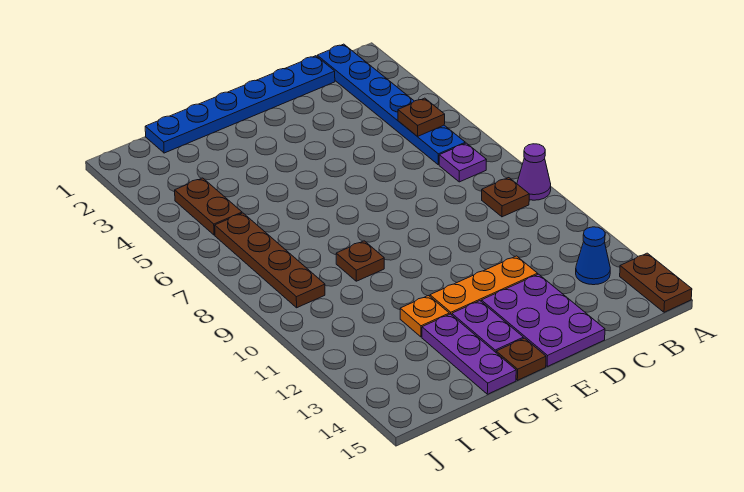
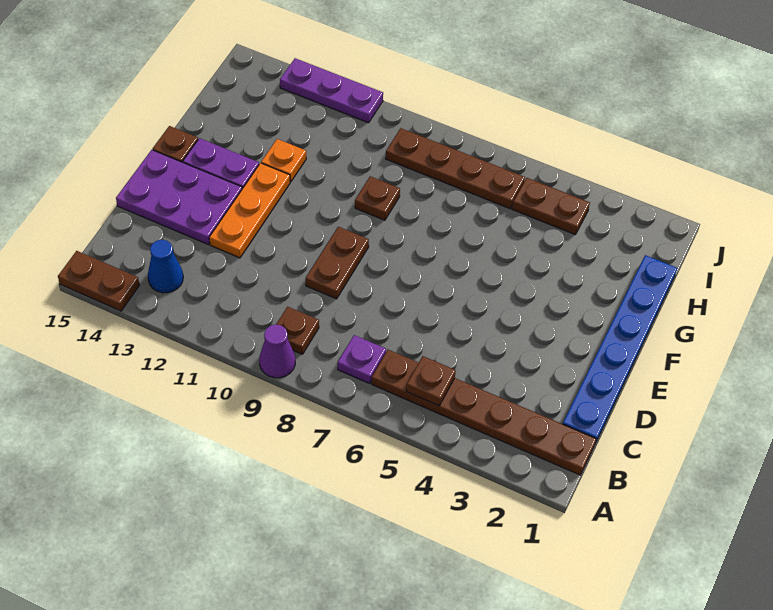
blue 1x6 plate [317,44,465,165] -> brown 1x6 plate [372,350,596,475]
none -> brown 1x2 plate [306,227,369,299]
purple 1x3 plate [422,314,516,394] -> purple 1x3 plate moved to [280,58,383,123]

